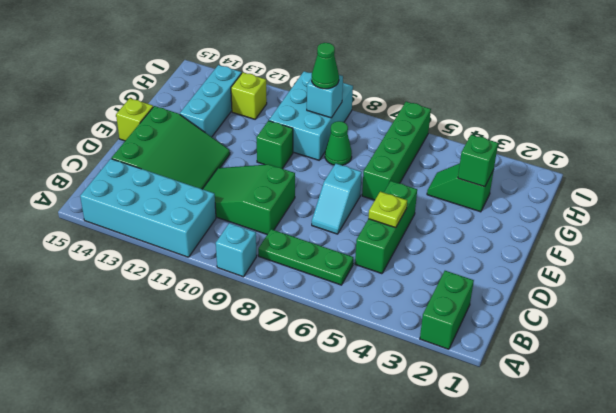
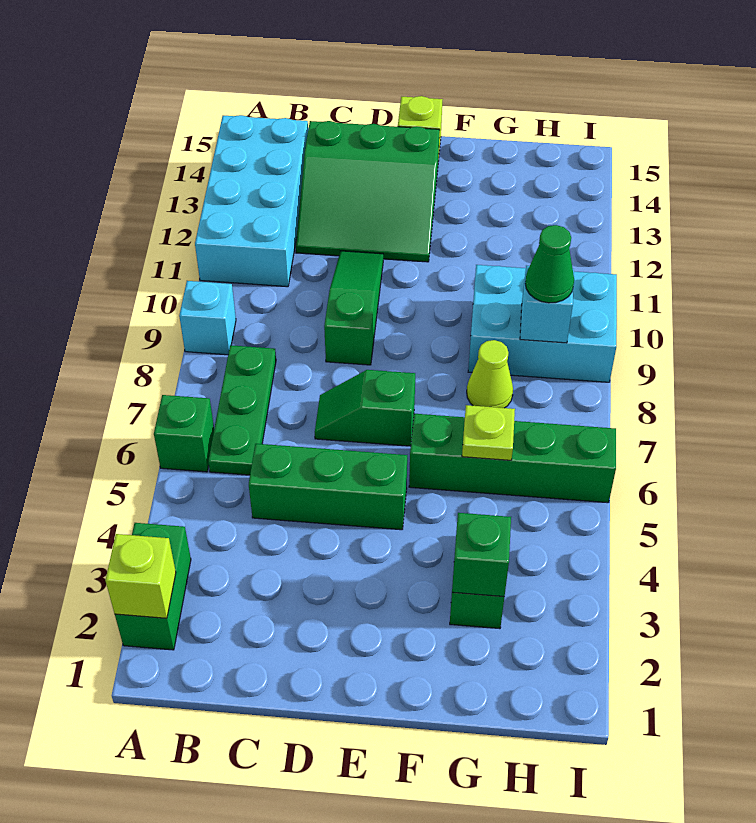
green 1x2 brick [420,271,474,349] -> green 1x2 brick turned to [115,523,191,650]
green 2x3 slope [203,164,295,234] -> green 1x3 slope [324,251,383,365]
lime 1x1 plate [368,192,407,228] -> lime 1x1 plate moved to [462,405,515,460]
cyan 1x2 slope [312,164,362,234] -> green 1x2 slope [315,370,415,446]
green 1x1 brick [256,121,293,169] -> green 1x1 brick moved to [154,395,214,472]
cyan 1x3 brick [180,65,242,137] -> none
green 1x1 cone [325,121,352,165] -> lime 1x1 cone [467,340,513,408]
lime 1x1 brick [231,72,267,119] -> lime 1x1 brick moved to [105,534,176,618]

